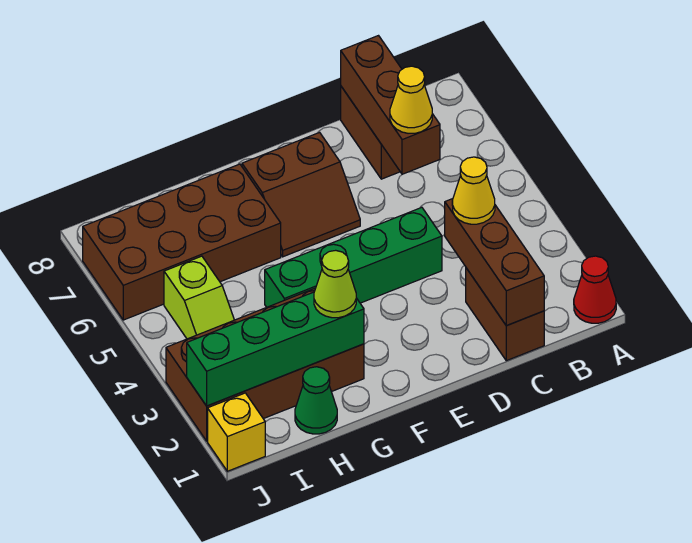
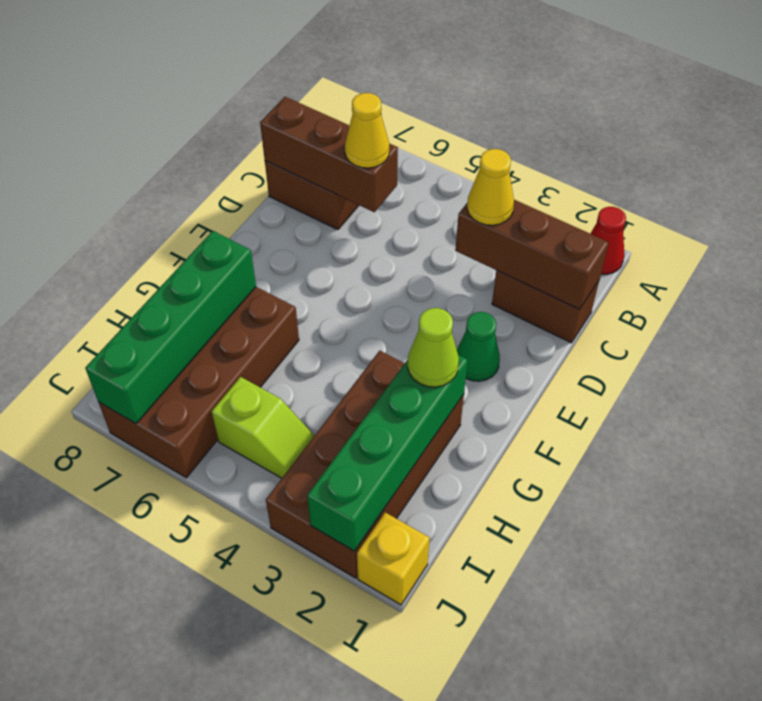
green 1x4 brick [265,207,442,307] -> green 1x4 brick moved to [85,231,256,424]
brown 2x2 slope [242,132,360,257] -> none
green 1x1 cone [295,367,337,434] -> green 1x1 cone moved to [457,312,500,381]

